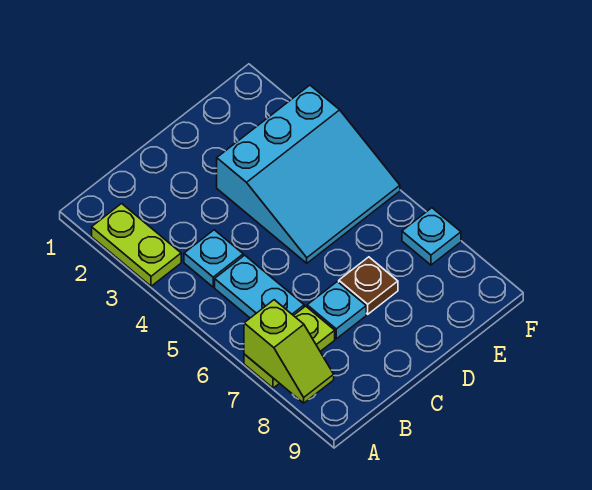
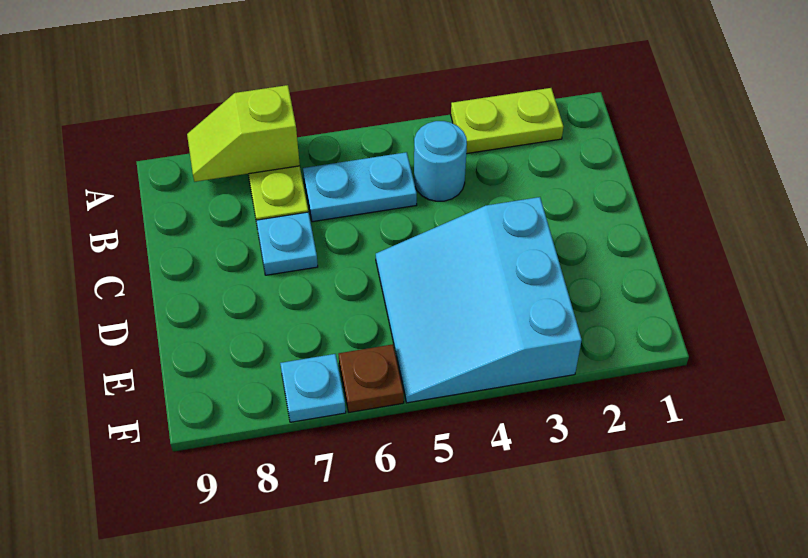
cyan 1x1 plate [184,230,243,287] -> cyan 1x1 round brick [414,121,467,201]
brown 1x1 plate [339,257,398,314] -> brown 1x1 plate moved to [339,344,404,412]

